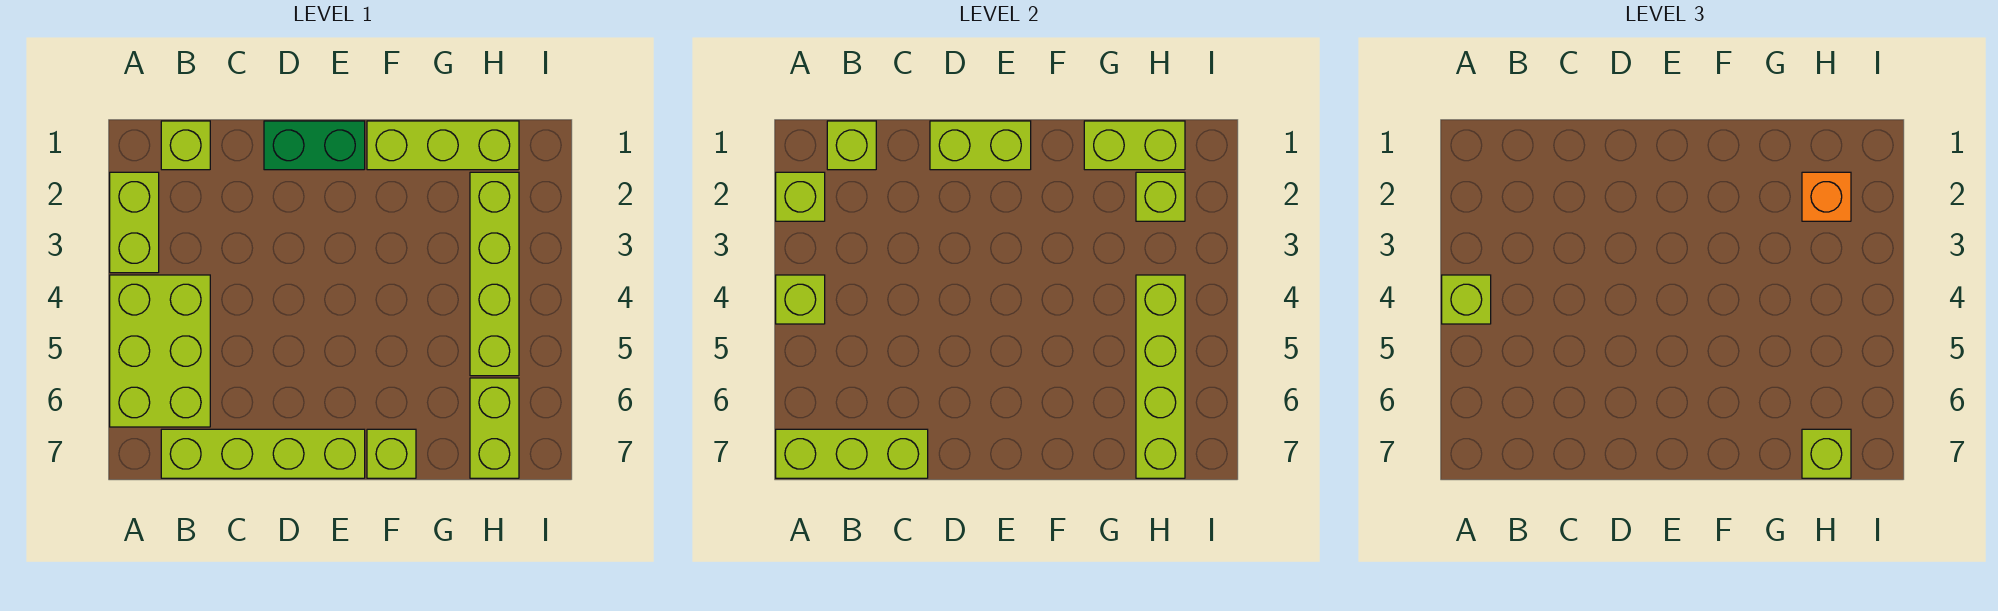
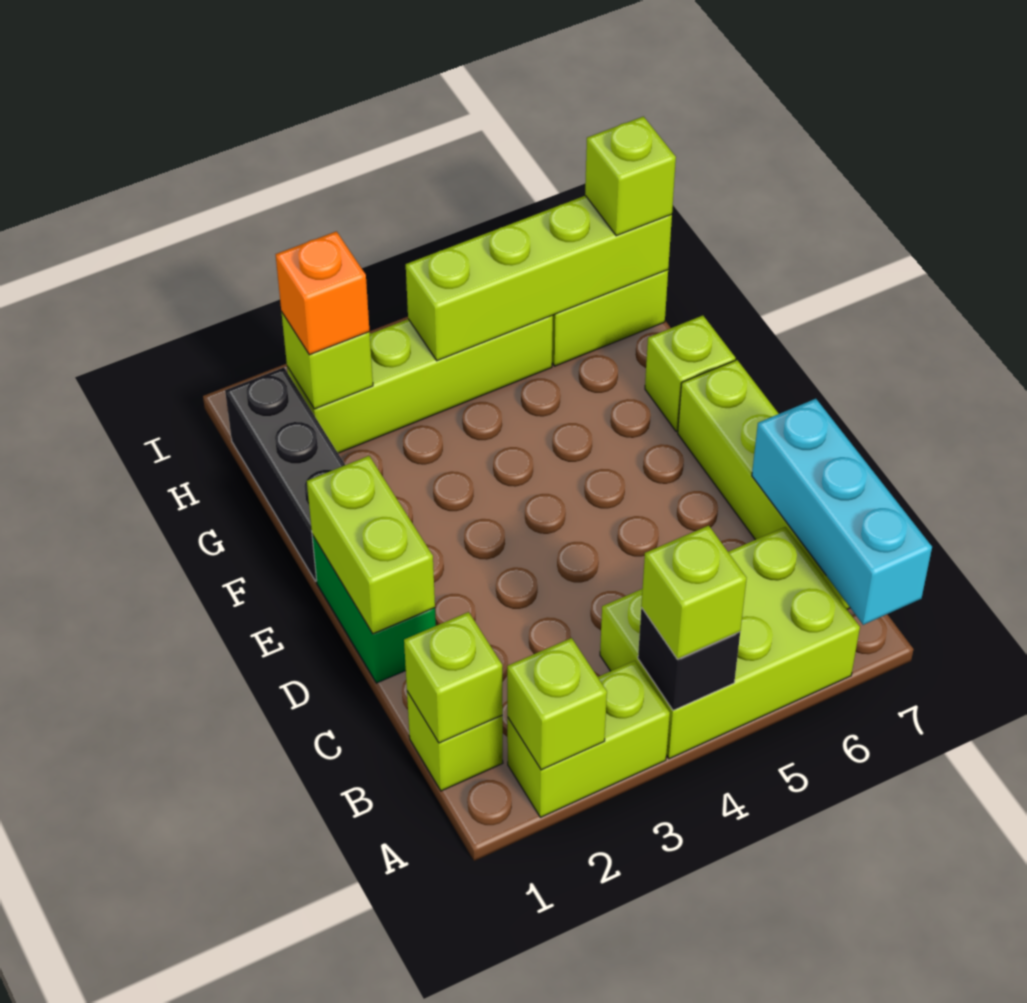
lime 1x1 brick [776,275,825,324] -> black 1x1 brick [638,608,740,710]
lime 1x3 brick [776,429,928,478] -> cyan 1x3 brick [752,399,932,625]
lime 1x3 brick [367,121,519,170] -> black 1x3 brick [225,367,345,581]
lime 1x2 brick [1084,121,1185,170] -> none

